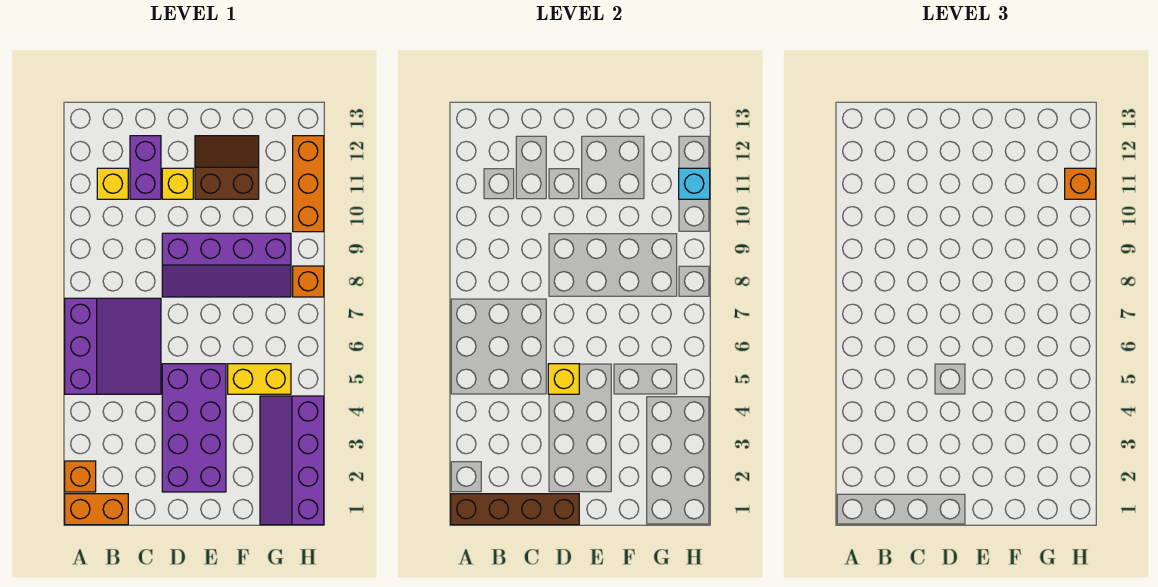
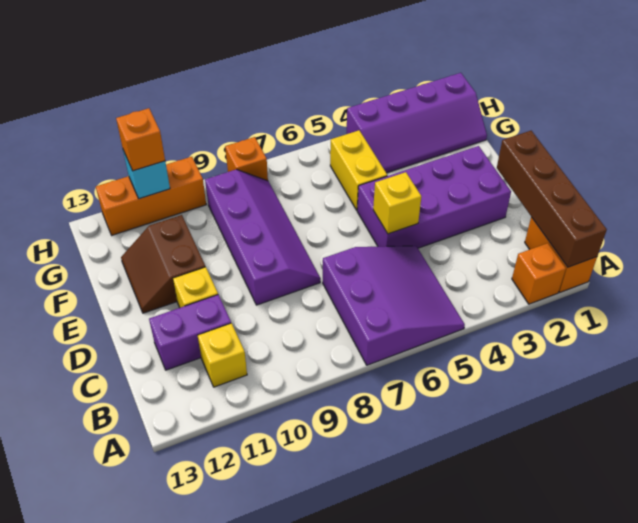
purple 3x3 slope [65,298,161,394] -> purple 3x3 slope turned to [323,246,465,365]

